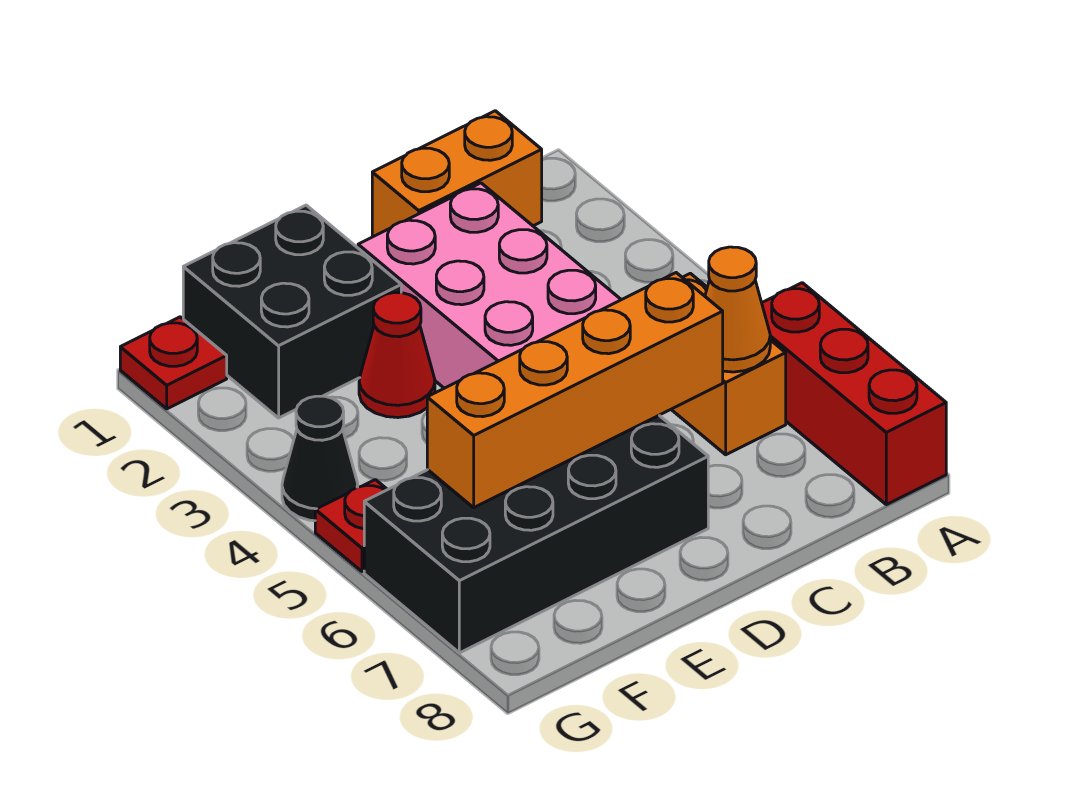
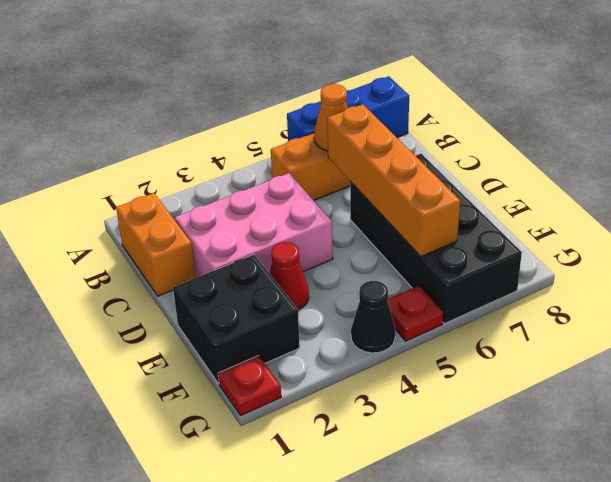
red 1x3 brick [762,283,946,505] -> blue 1x3 brick [287,76,409,141]

